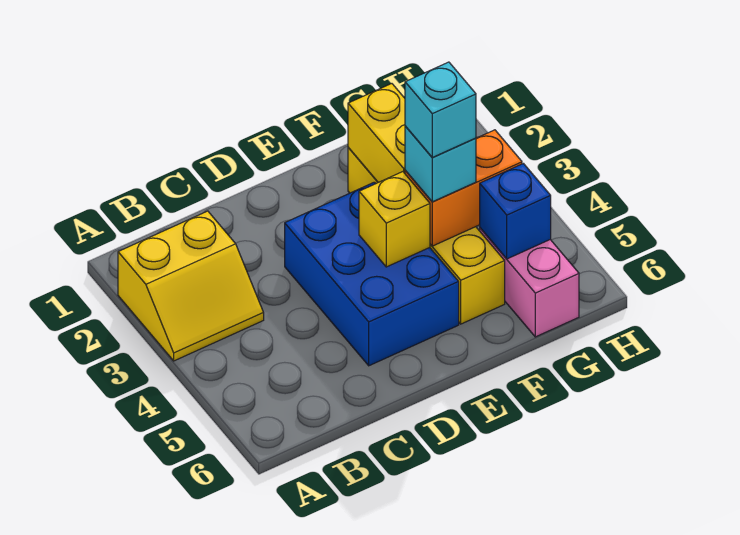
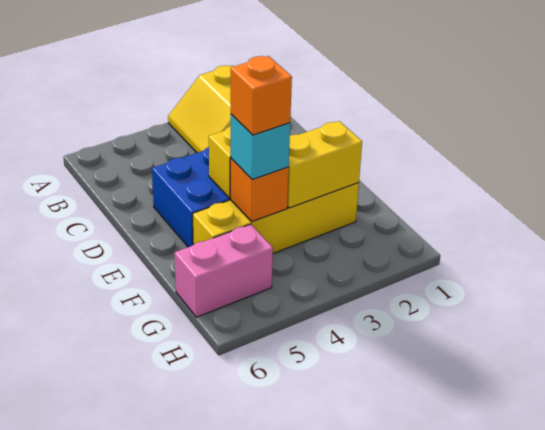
orange 1x2 brick [405,130,522,246] -> orange 1x1 brick [230,159,289,222]
cyan 1x1 brick [405,62,476,157] -> orange 1x1 brick [231,56,292,135]
blue 1x1 brick [480,164,551,259] -> none

